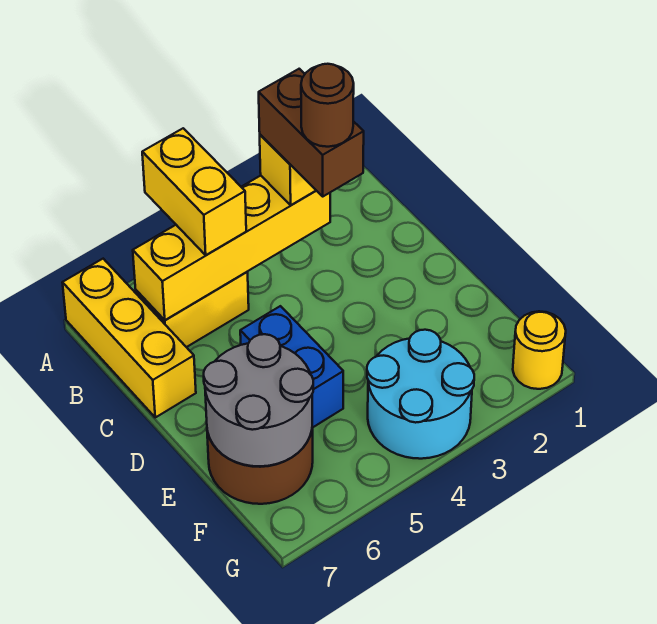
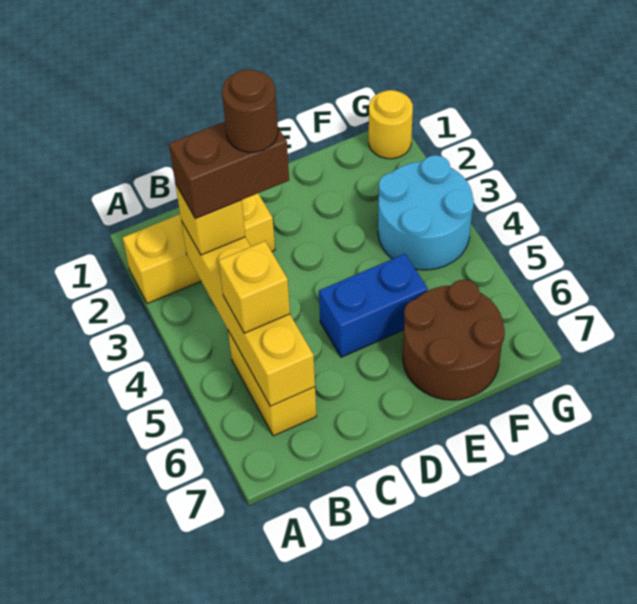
yellow 1x2 brick [142,128,246,255] -> yellow 1x1 brick [219,241,290,333]
yellow 1x3 brick [62,259,196,417] -> yellow 1x3 brick moved to [123,194,275,304]
grey 2x2 round brick [204,334,313,466] -> none

